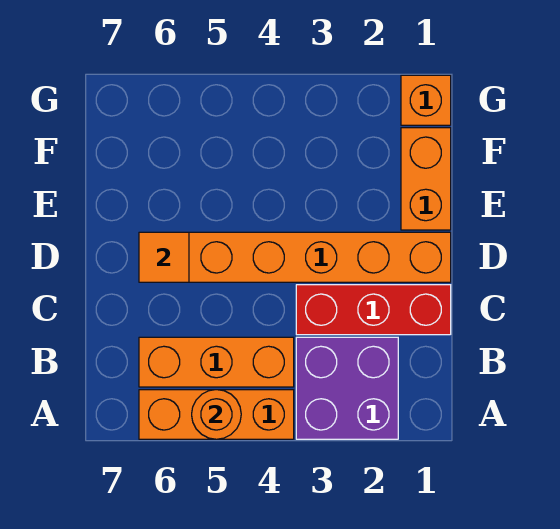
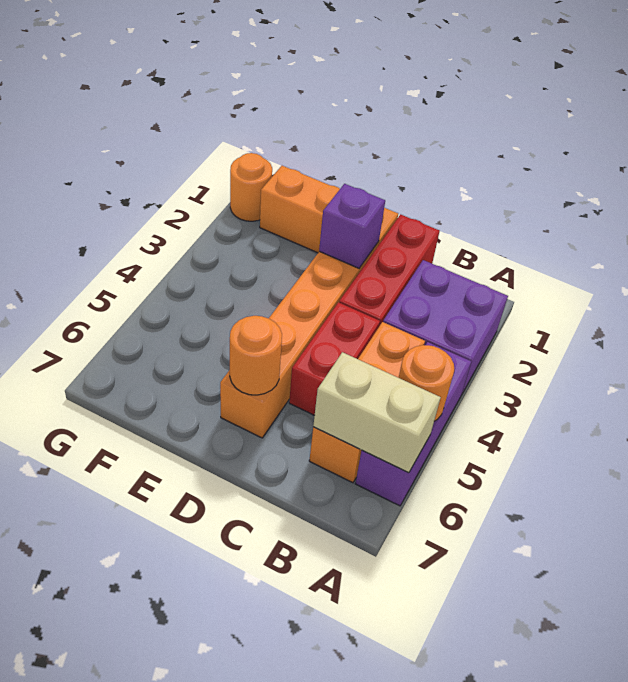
orange 1x3 brick [139,390,294,439] -> purple 1x3 brick [355,342,471,506]
none -> tan 1x2 brick [313,352,441,473]
none -> red 1x2 brick [289,302,380,415]
none -> purple 1x1 brick [319,184,385,268]
orange 1x1 tile [139,232,189,282] -> orange 1x1 round brick [230,316,282,395]
orange 1x1 brick [401,75,451,125] -> orange 1x1 round brick [230,153,272,221]

